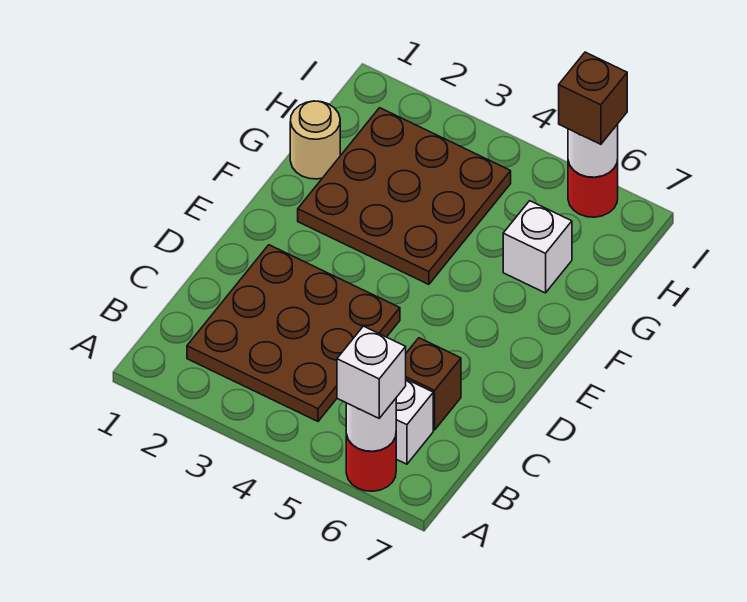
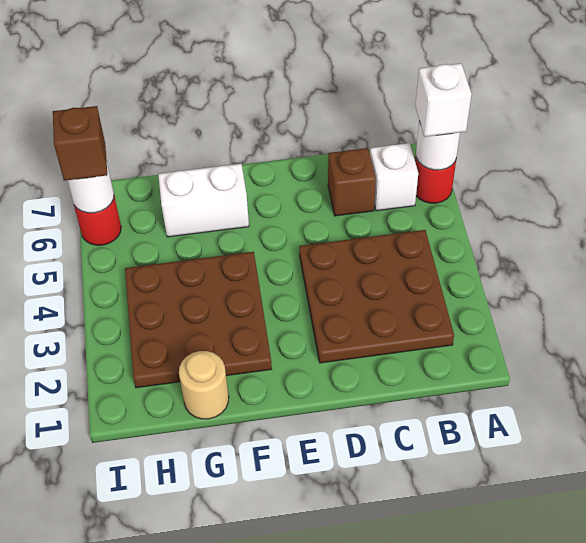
white 1x1 brick [503,201,572,293] -> white 1x2 brick [158,164,249,237]

